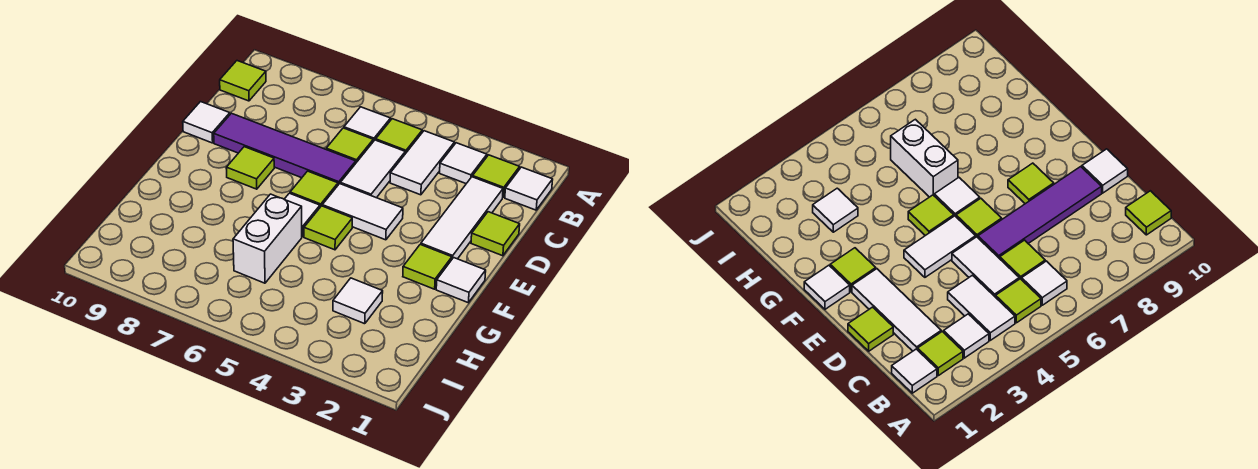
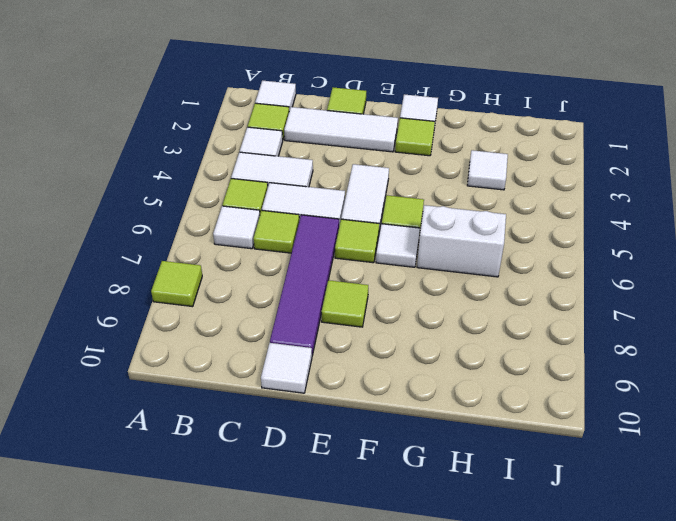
lime 1x1 tile [220,61,266,101] -> lime 1x1 tile moved to [151,261,202,307]

